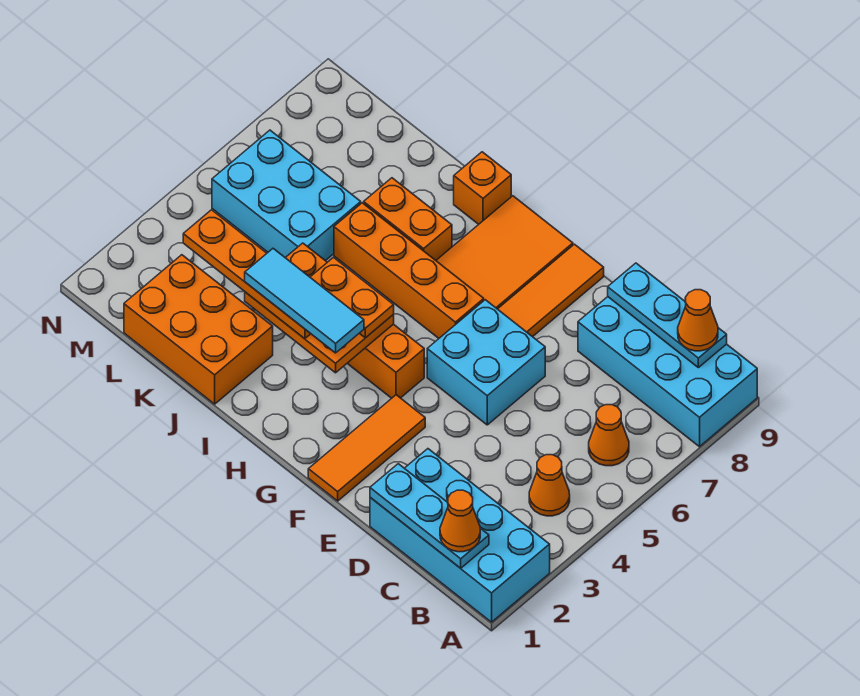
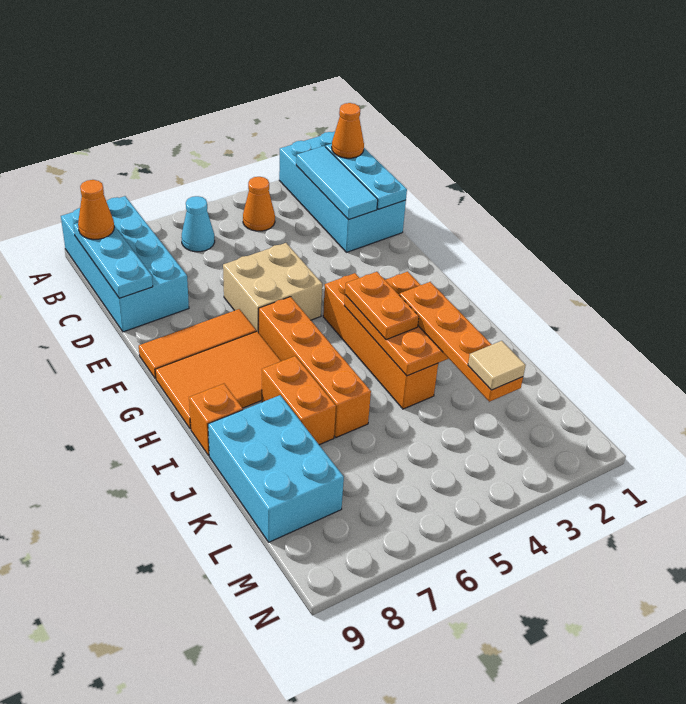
orange 1x1 cone [589,405,629,466] -> cyan 1x1 cone [181,196,215,252]
cyan 2x2 brick [427,300,545,425] -> tan 2x2 brick [223,243,322,333]
orange 1x3 tile [308,395,425,501] -> none
cyan 1x3 tile [245,249,364,353] -> cyan 1x3 tile moved to [296,146,378,220]
orange 2x3 brick [124,255,273,404] -> none
cyan 2x3 brick [212,130,361,261] -> cyan 2x3 brick moved to [208,395,344,542]
none -> tan 1x1 tile [468,341,526,390]

